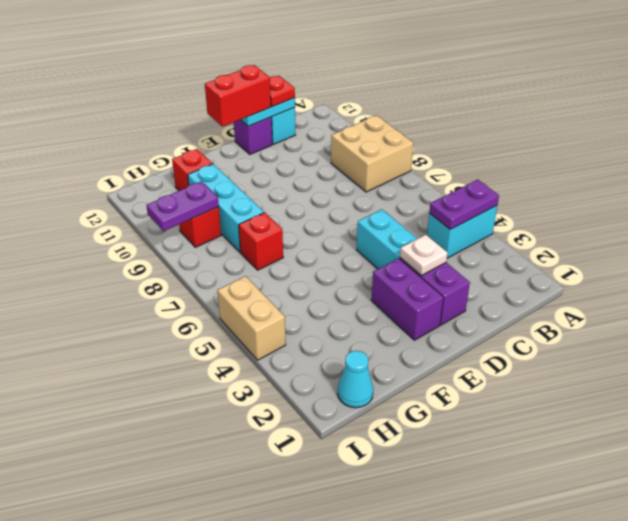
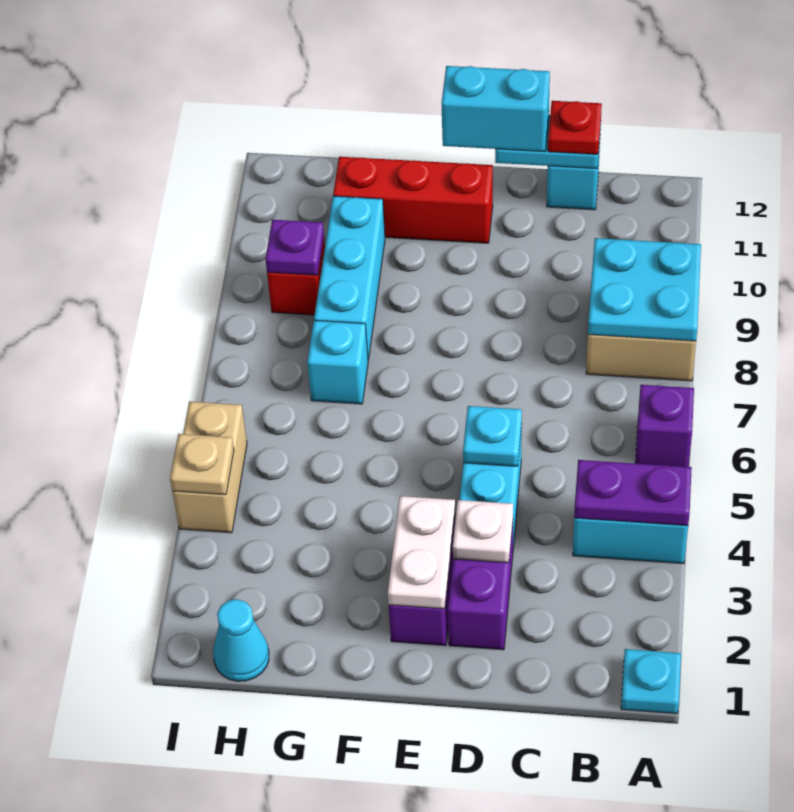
none -> cyan 1x1 plate [621,649,681,714]
none -> cyan 2x2 plate [588,238,701,341]
none -> cyan 1x1 plate [463,406,522,466]
purple 1x1 brick [234,117,272,154] -> purple 1x1 brick moved to [635,385,694,467]
red 1x2 brick [205,65,271,127] -> cyan 1x2 brick [441,66,550,152]
none -> white 1x2 plate [388,496,455,609]
red 1x1 brick [239,212,283,270] -> cyan 1x1 brick [307,320,368,404]
red 1x1 brick [172,149,212,191] -> red 1x3 brick [333,157,493,243]
purple 1x2 plate [146,181,219,231] -> purple 1x1 plate [265,220,324,275]
none -> tan 1x1 plate [170,434,234,495]

